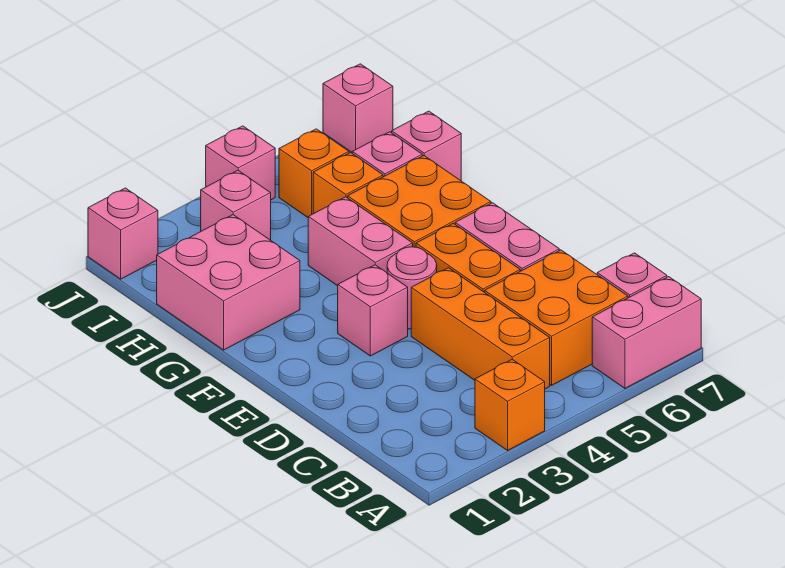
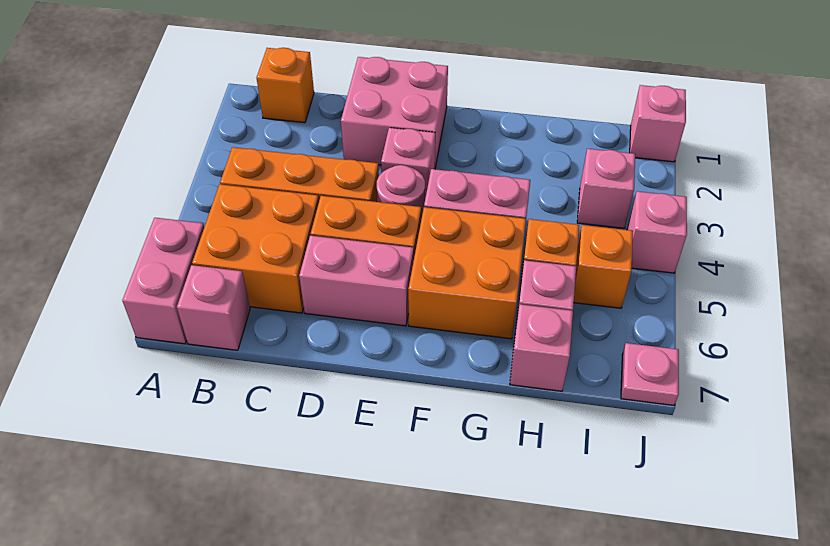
orange 1x1 brick [475,359,545,450] -> orange 1x1 brick moved to [257,48,314,123]
pink 2x2 brick [157,215,300,350] -> pink 2x2 brick moved to [341,57,448,168]
pink 1x1 brick [323,64,393,152] -> pink 1x1 plate [621,343,679,405]

